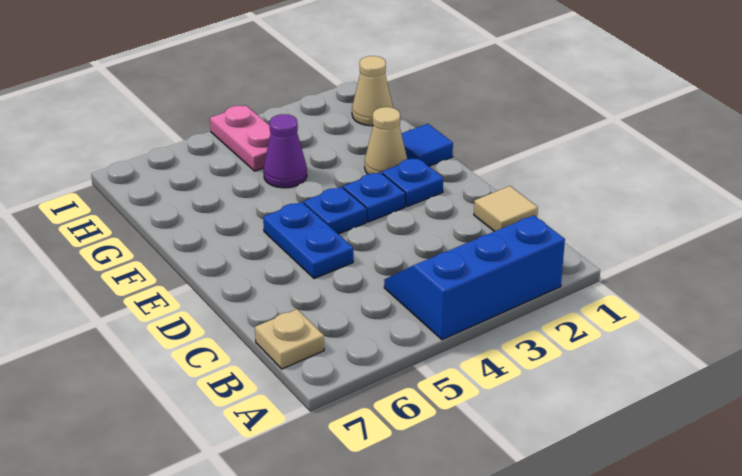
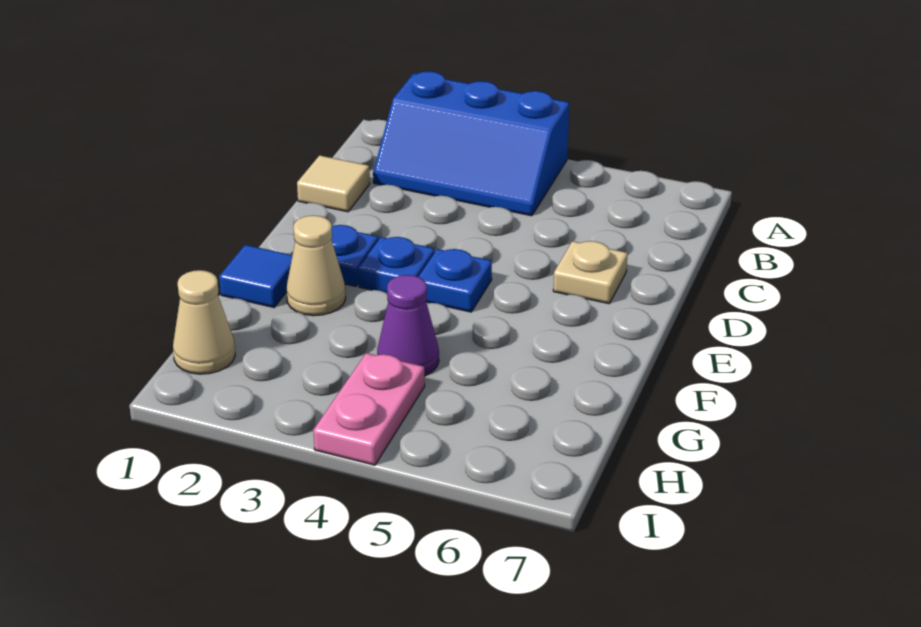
tan 1x1 plate [255,309,324,369] -> tan 1x1 plate moved to [553,241,628,304]
blue 1x2 plate [263,202,353,279] -> none

